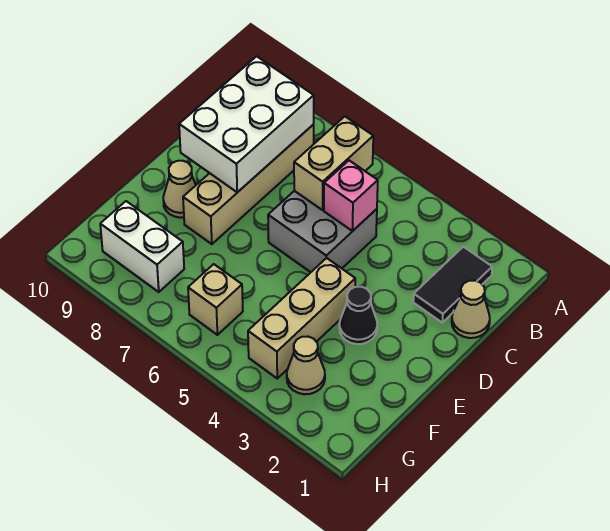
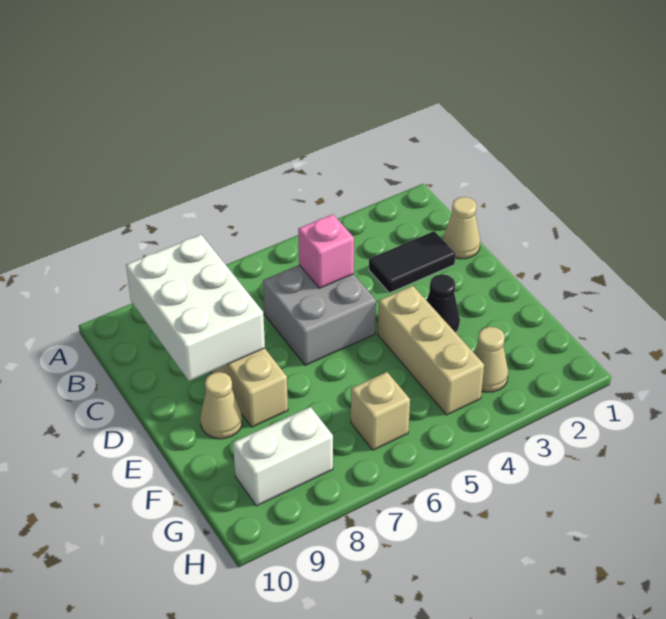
black 1x2 tile [413,247,492,322] -> black 1x2 tile turned to [369,231,456,293]
tan 1x2 brick [294,117,373,210] -> none

